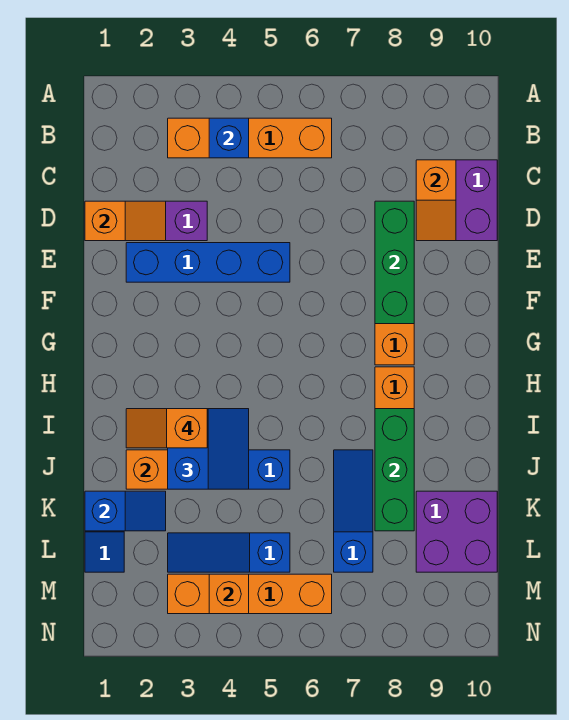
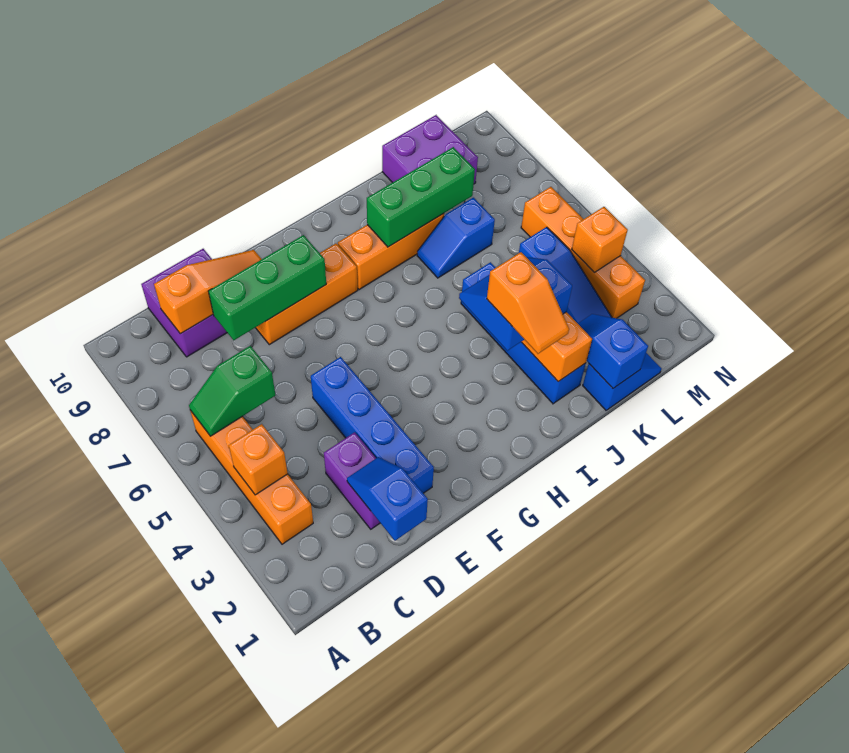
blue 1x1 brick [209,118,249,158] -> orange 1x1 brick [229,424,288,495]
none -> green 1x2 slope [189,346,275,436]
orange 1x2 slope [416,160,456,241] -> orange 1x3 slope [154,250,262,334]
orange 1x2 slope [85,201,166,241] -> blue 1x2 slope [347,457,428,541]
blue 1x3 slope [334,450,373,572] -> blue 1x2 slope [417,198,495,278]

